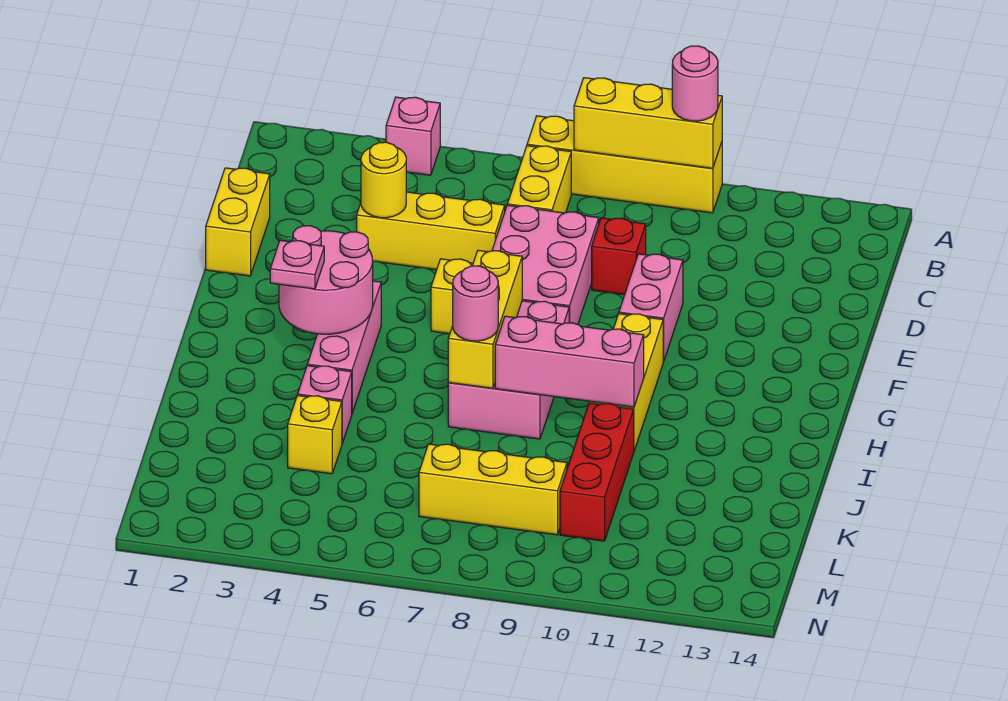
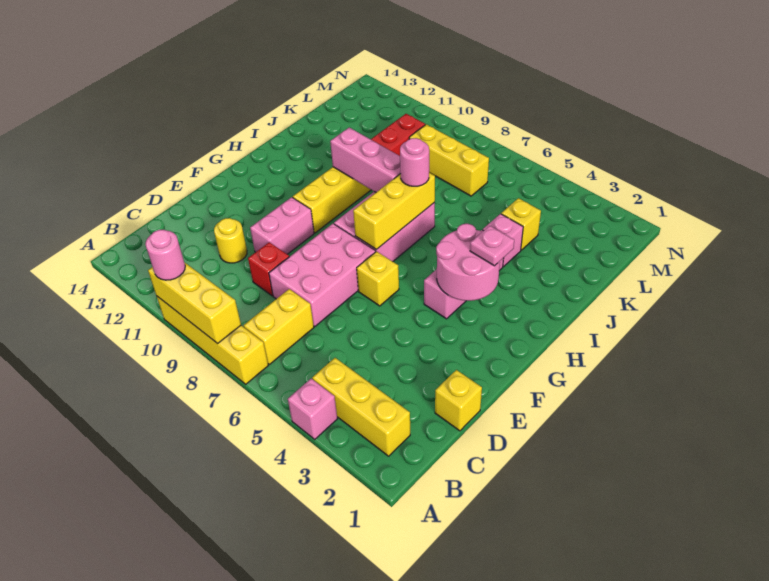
yellow 1x2 brick [206,168,270,276] -> yellow 1x1 brick [435,370,482,431]
yellow 1x3 brick [357,192,505,270] -> yellow 1x3 brick moved to [312,358,410,456]
yellow 1x1 round brick [361,142,406,218] -> yellow 1x1 round brick moved to [214,218,247,263]

